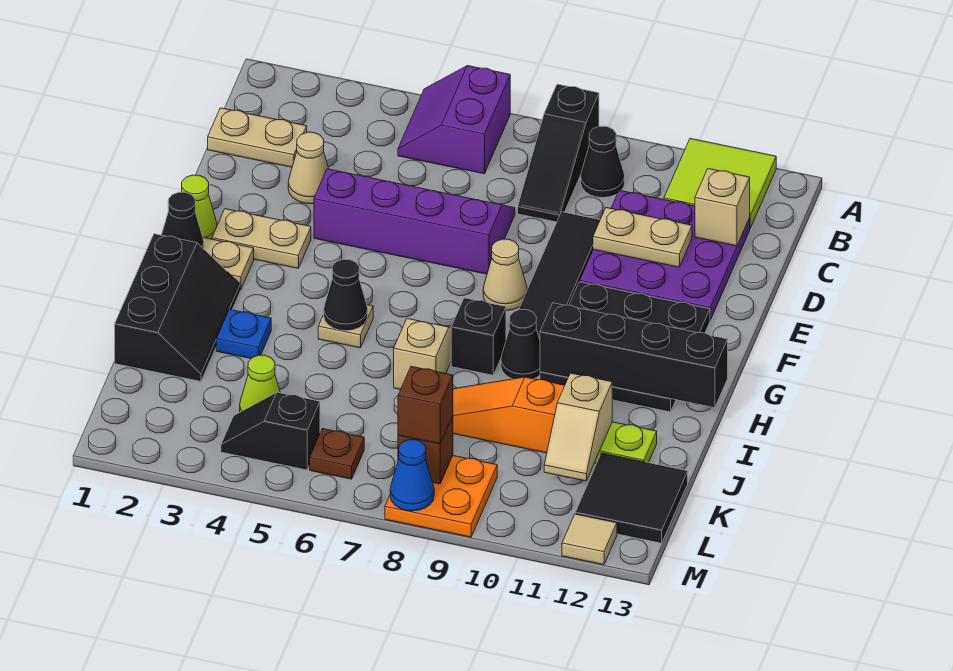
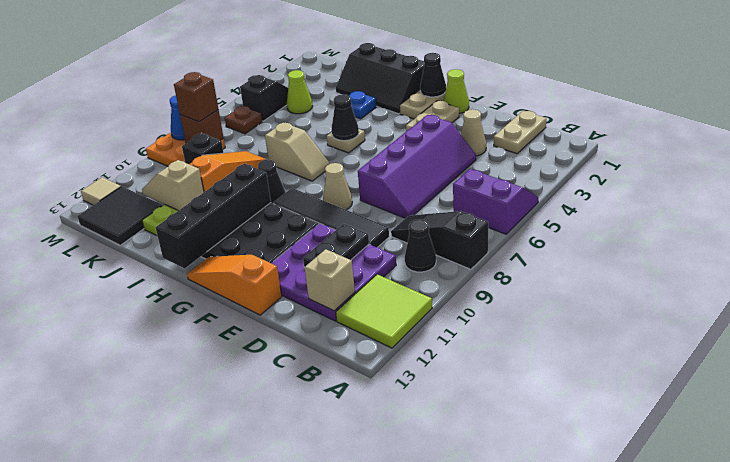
tan 1x2 plate [593,208,692,267] -> black 1x2 plate [303,224,369,267]
none -> orange 1x3 slope [187,255,282,315]
black 1x1 brick [451,298,506,375] -> black 1x1 brick moved to [182,133,223,164]

